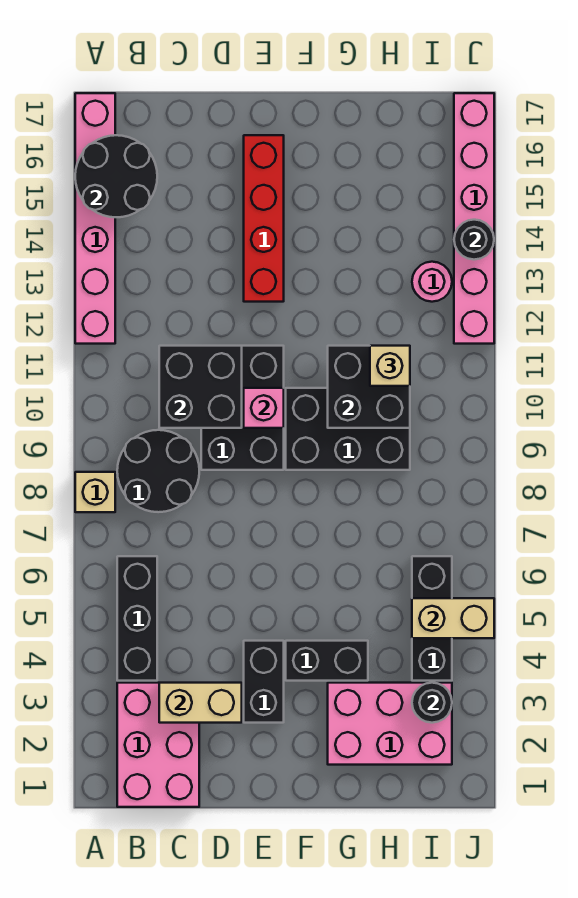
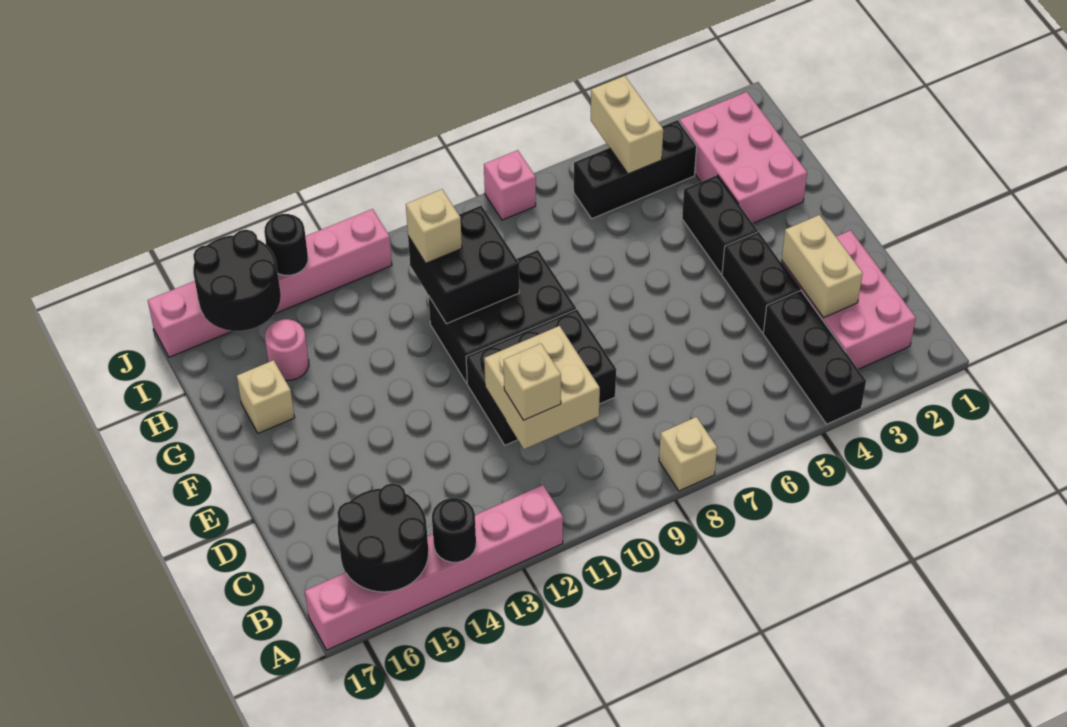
pink 2x3 brick [117,683,199,807] -> pink 2x3 brick turned to [781,230,916,369]
black 1x3 brick [117,556,157,681] -> black 1x3 brick turned to [763,291,866,424]
black 2x2 round brick [117,430,199,512] -> black 2x2 round brick moved to [193,230,281,331]
black 2x2 brick [159,346,242,428] -> tan 2x2 brick [484,326,600,449]
none -> tan 1x1 brick [504,344,561,420]
black 1x2 brick [244,641,284,723] -> black 1x2 brick turned to [722,232,800,333]
pink 1x1 brick [244,388,284,428] -> pink 1x1 brick moved to [484,150,536,220]
red 1x4 brick [244,135,284,302] -> none
black 2x3 brick [286,388,410,470] -> black 2x3 brick turned to [429,250,576,383]
none -> tan 1x1 brick [237,360,295,433]
black 1x1 round brick [412,683,452,723] -> black 1x1 round brick moved to [432,498,476,562]
pink 1x1 round brick [412,262,452,302] -> pink 1x1 round brick moved to [265,319,309,380]

